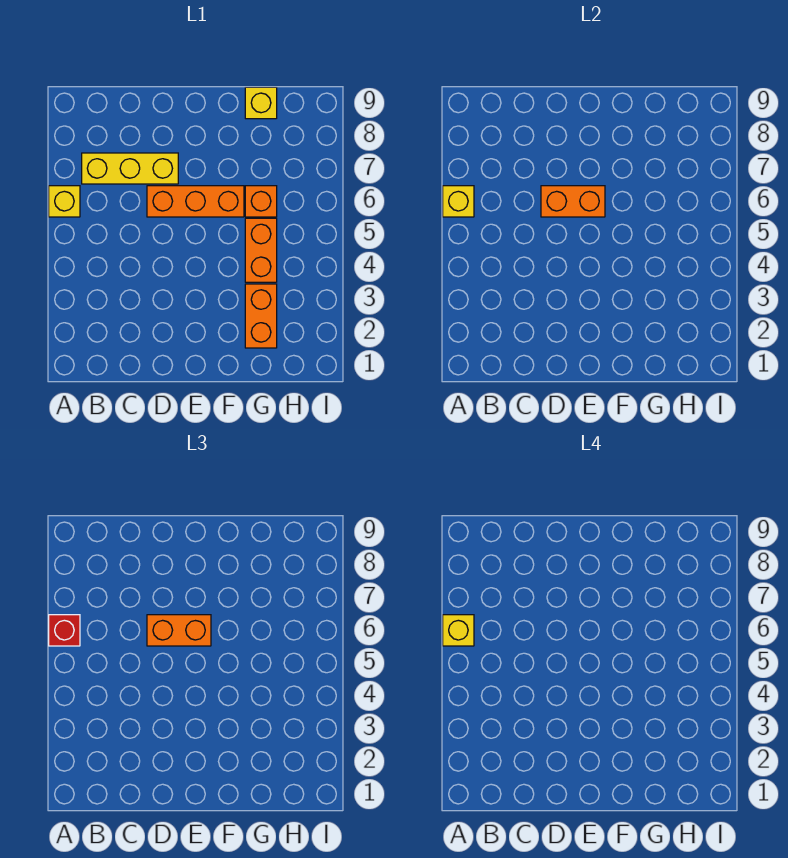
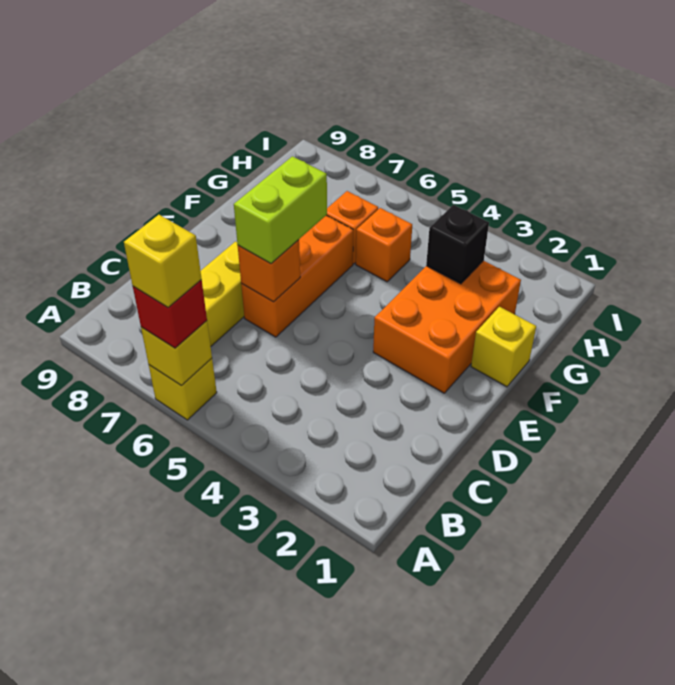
orange 1x2 brick [541,186,605,217] -> orange 1x1 brick [238,240,300,302]
orange 1x2 brick [147,615,211,646] -> lime 1x2 brick [234,156,327,264]
orange 1x2 brick [245,284,277,348] -> orange 2x3 brick [373,261,521,393]
none -> black 1x1 brick [426,205,489,284]
orange 1x2 brick [245,218,277,282] -> orange 1x1 brick [356,208,412,282]
yellow 1x1 brick [245,87,277,119] -> yellow 1x1 brick moved to [471,307,536,387]

